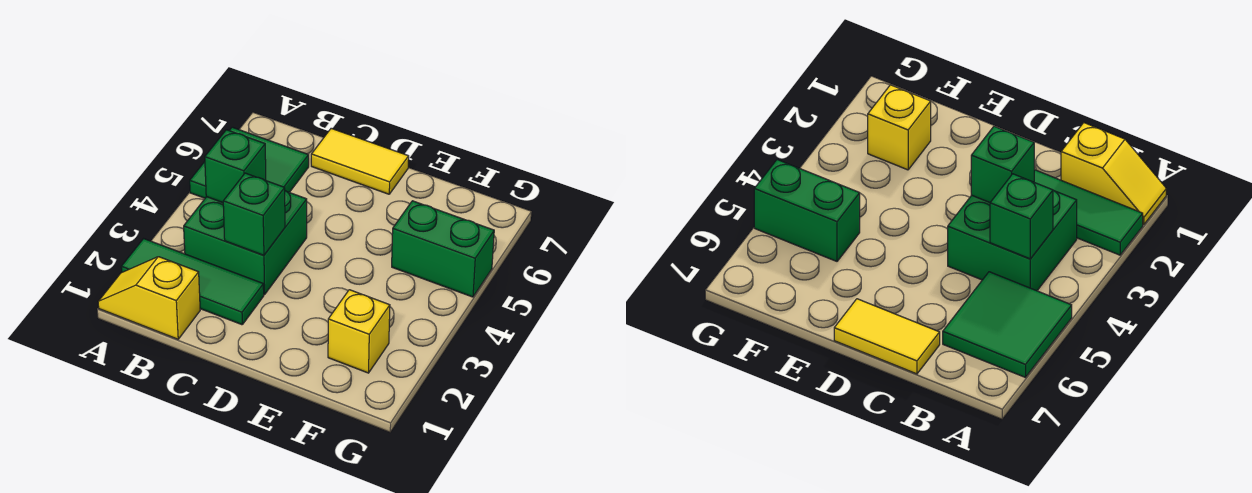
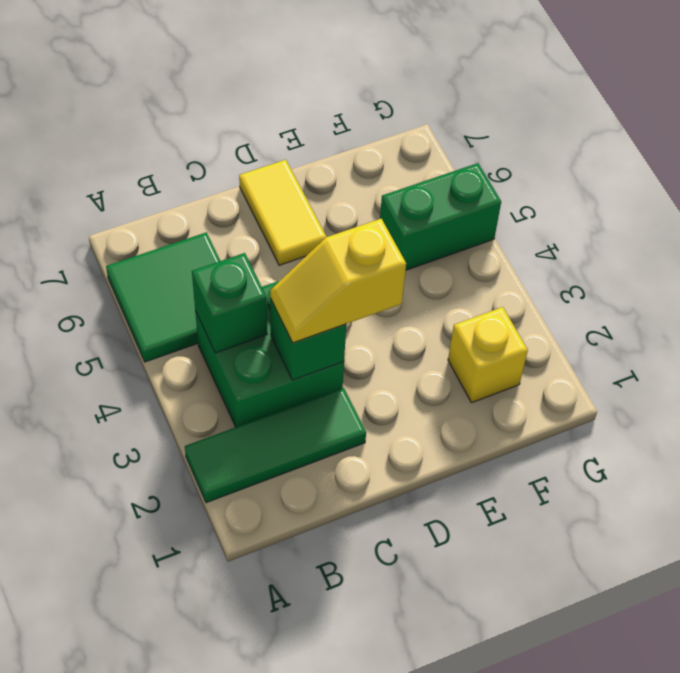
yellow 1x2 slope [98,257,200,339] -> yellow 1x2 slope moved to [270,219,406,343]
yellow 1x2 tile [311,128,409,194] -> yellow 1x2 tile turned to [239,160,326,265]

